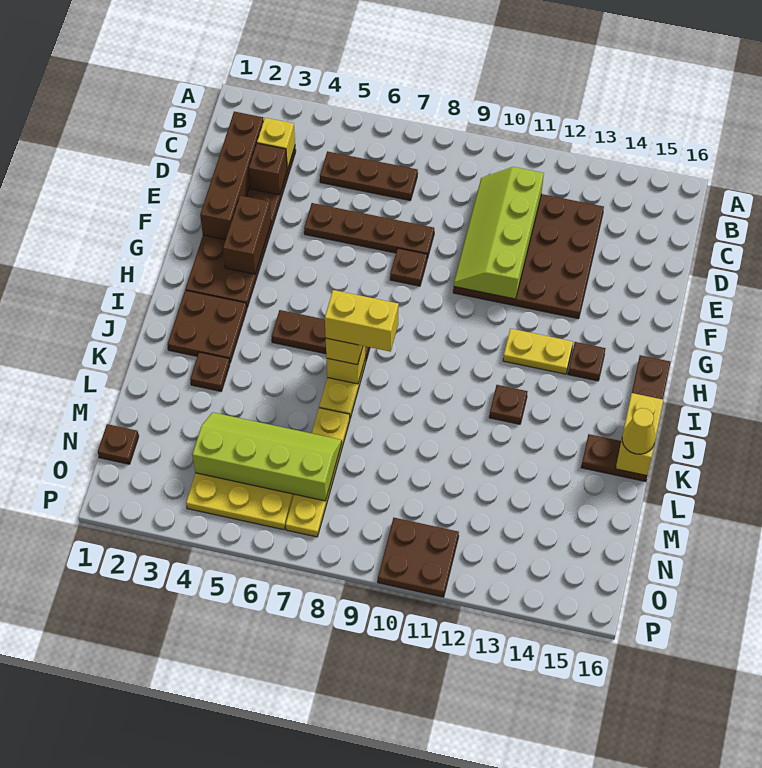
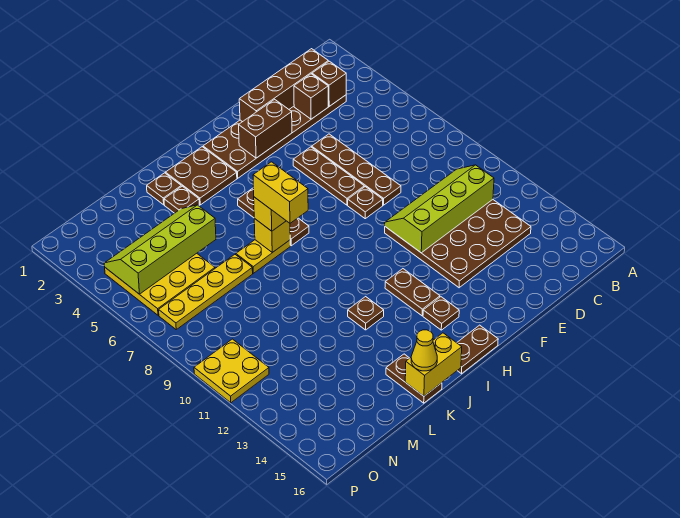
yellow 1x1 brick [257,118,295,169] -> brown 1x1 brick [312,61,346,106]
brown 1x3 plate [320,151,418,200] -> brown 1x3 plate moved to [293,147,364,205]
yellow 1x2 plate [503,329,573,374] -> brown 1x2 plate [385,269,440,316]
lime 2x4 slope [192,412,342,501] -> lime 2x4 slope turned to [104,205,216,294]
brown 1x1 plate [98,424,139,464] -> brown 1x1 plate moved to [147,173,181,205]
brown 2x2 plate [378,518,459,597] -> yellow 2x2 plate [194,339,269,403]

